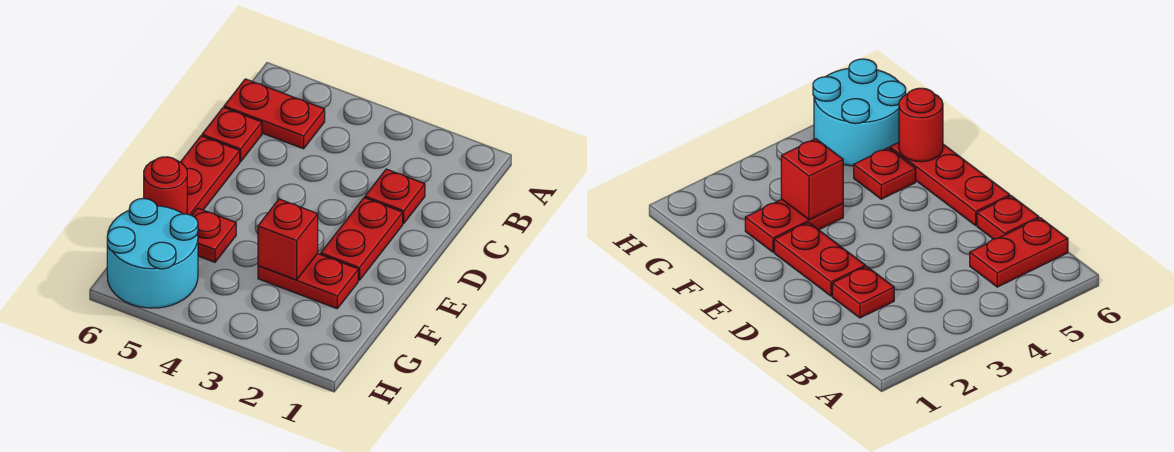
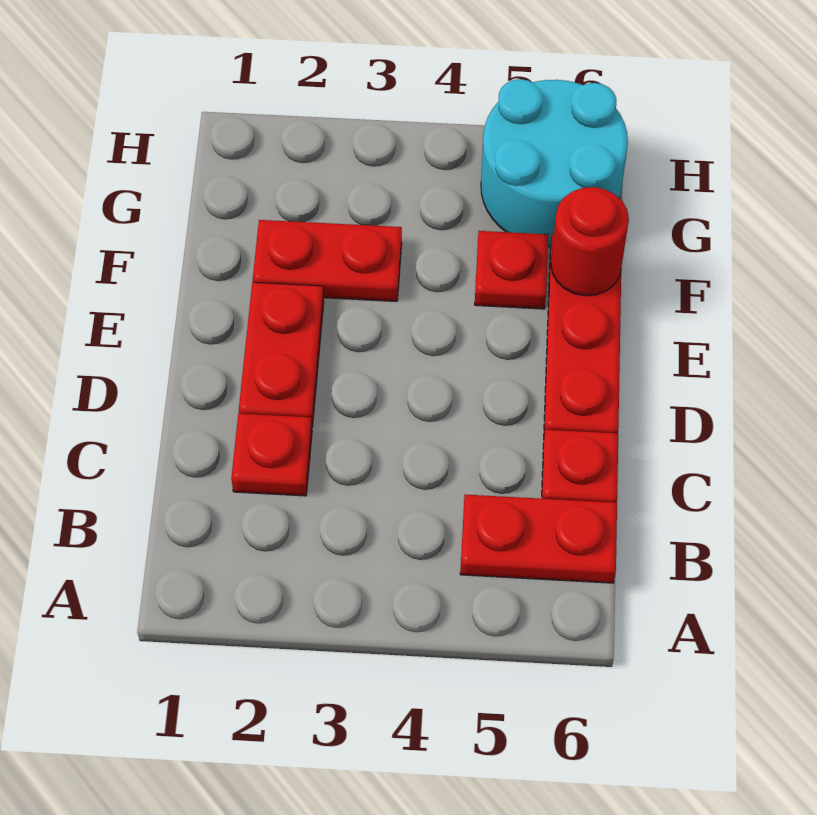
red 1x1 brick [258,199,318,280] -> none

